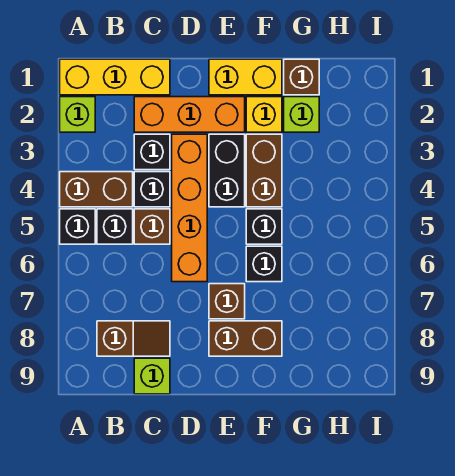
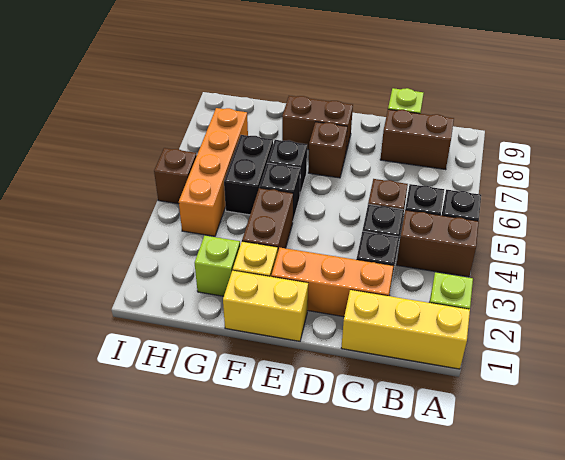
brown 1x2 slope [97,321,170,356] -> brown 1x2 brick [380,109,454,170]
orange 1x4 brick [172,134,207,282] -> orange 1x4 brick moved to [179,108,248,236]
black 1x2 brick [209,134,245,207] -> black 1x2 brick moved to [224,135,273,215]
brown 1x1 brick [284,59,319,95] -> brown 1x1 brick moved to [154,148,197,204]

